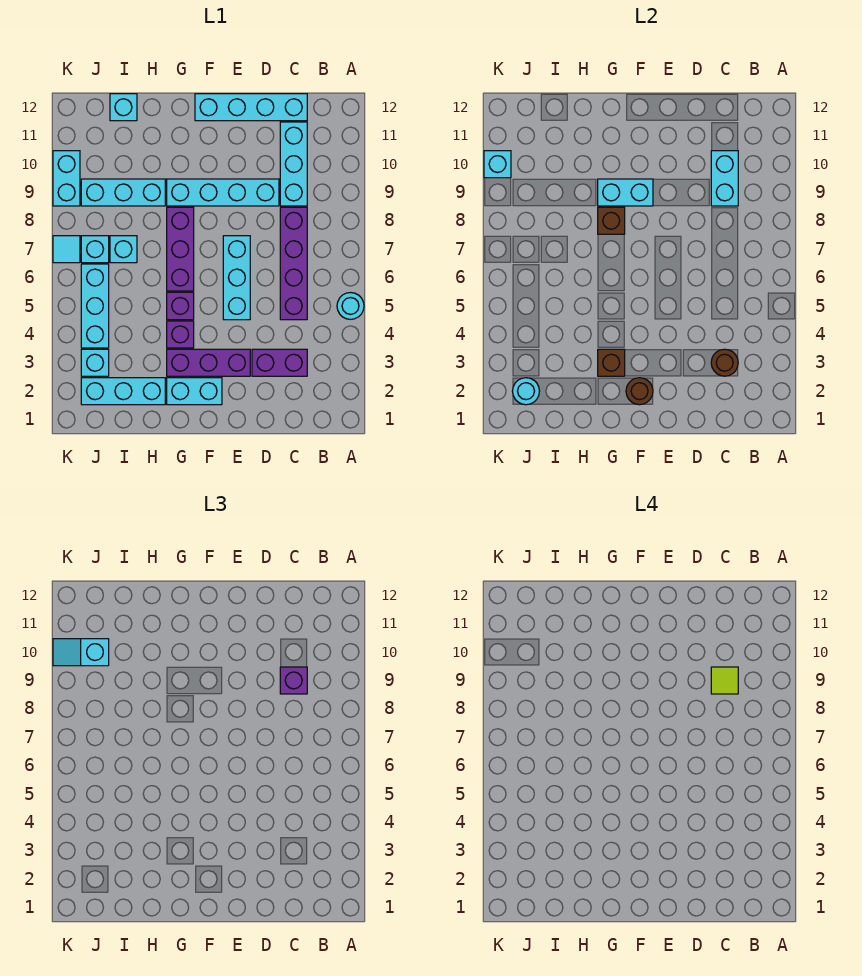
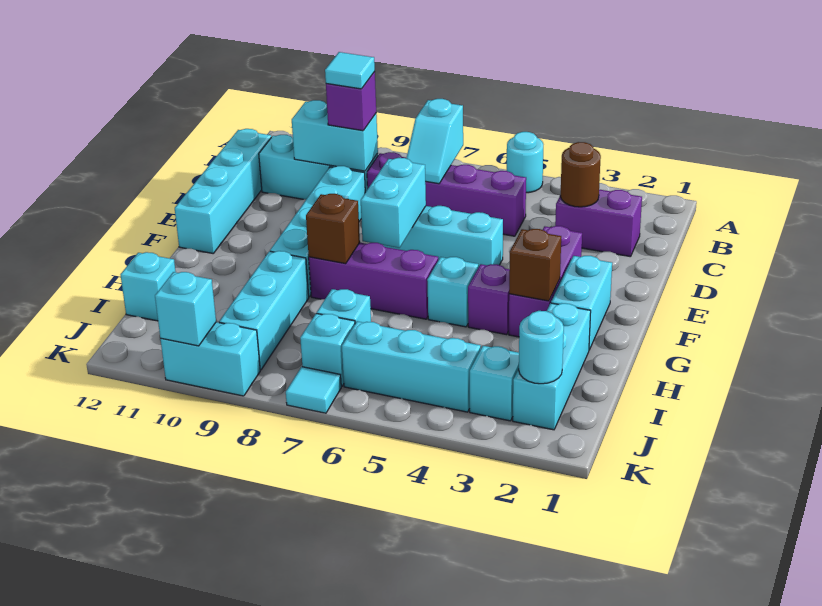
purple 1x2 brick [252,349,307,376] -> purple 1x2 brick turned to [555,190,642,257]
lime 1x1 tile [711,667,738,694] -> cyan 1x1 tile [325,52,375,89]
brown 1x1 round brick [626,378,653,405] -> none
cyan 1x2 brick [598,179,653,206] -> cyan 1x2 brick moved to [361,158,426,248]
purple 1x1 brick [167,292,194,320] -> cyan 1x1 brick [427,257,478,327]
cyan 1x2 slope [53,639,109,666] -> cyan 1x2 slope moved to [406,99,463,184]

